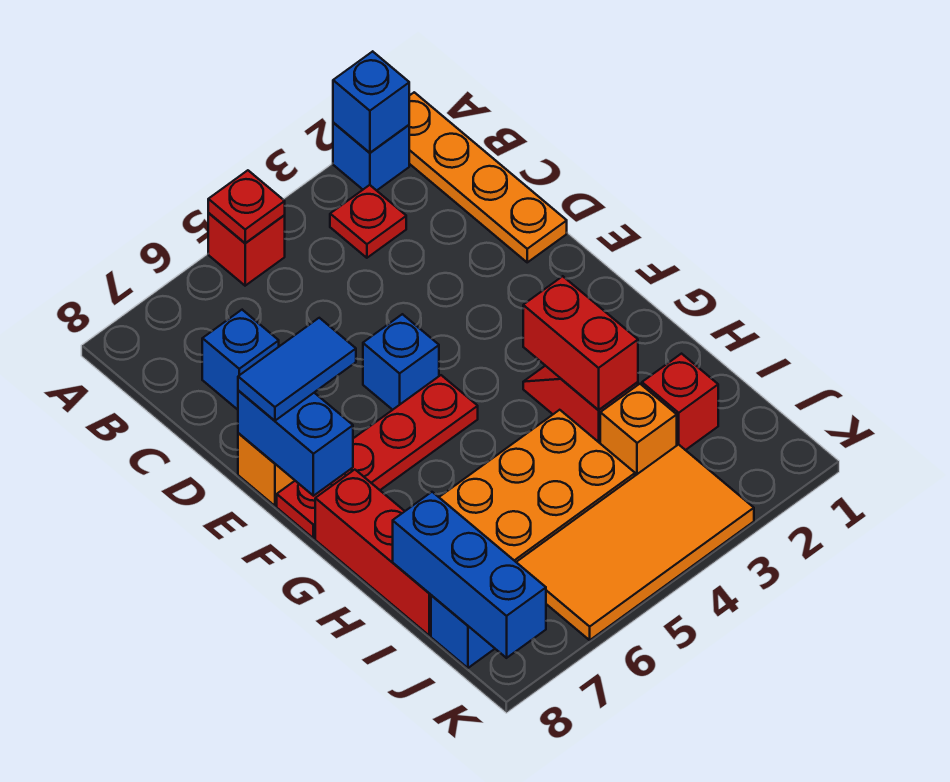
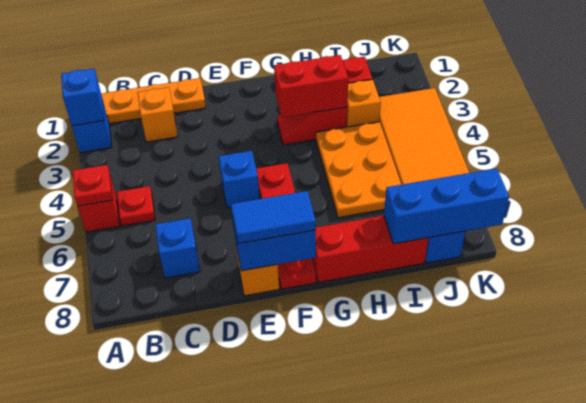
red 1x1 plate [330,185,406,258] -> red 1x1 plate moved to [117,186,155,226]
none -> orange 1x1 brick [137,87,178,142]
blue 1x2 tile [238,318,356,421] -> blue 1x2 tile turned to [231,191,316,244]

